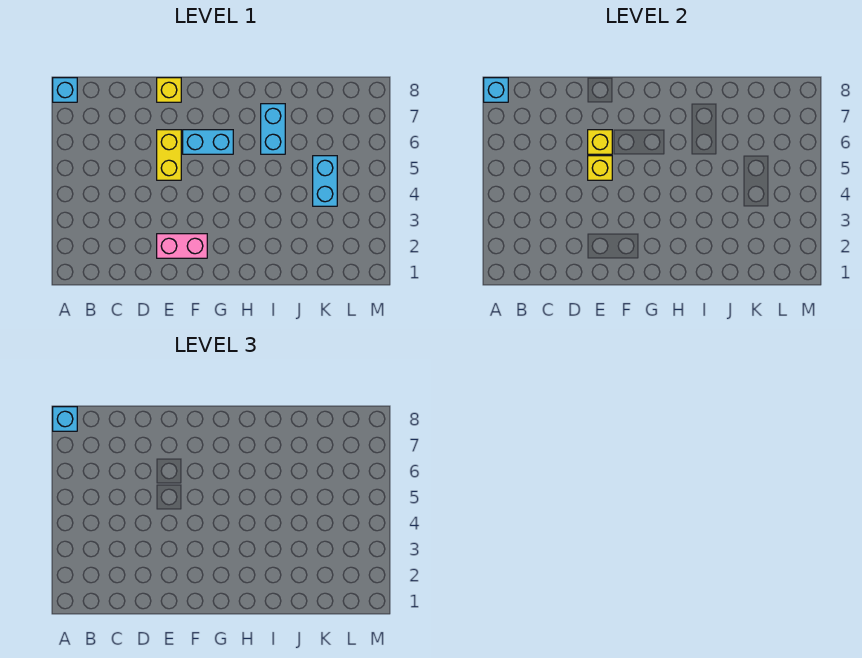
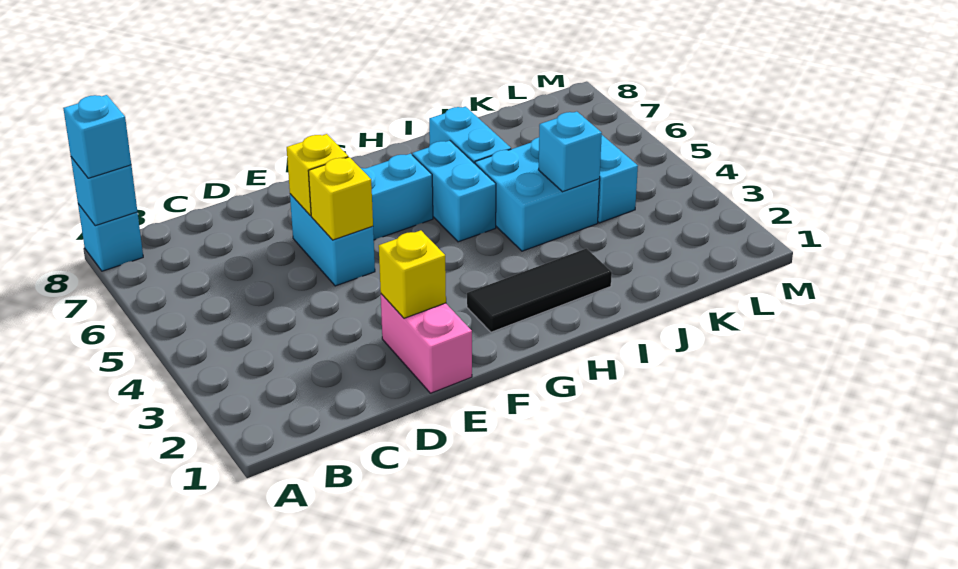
pink 1x2 brick [157,234,207,258] -> pink 1x2 brick turned to [381,294,472,393]
yellow 1x2 brick [157,130,181,180] -> cyan 1x2 brick [290,194,375,286]
yellow 1x1 brick [157,78,181,102] -> yellow 1x1 brick moved to [379,230,446,318]
none -> black 1x3 tile [467,248,612,332]
none -> cyan 1x2 brick [412,140,496,242]
none -> cyan 2x2 brick [475,137,600,251]
none -> cyan 1x1 brick [539,112,602,192]

